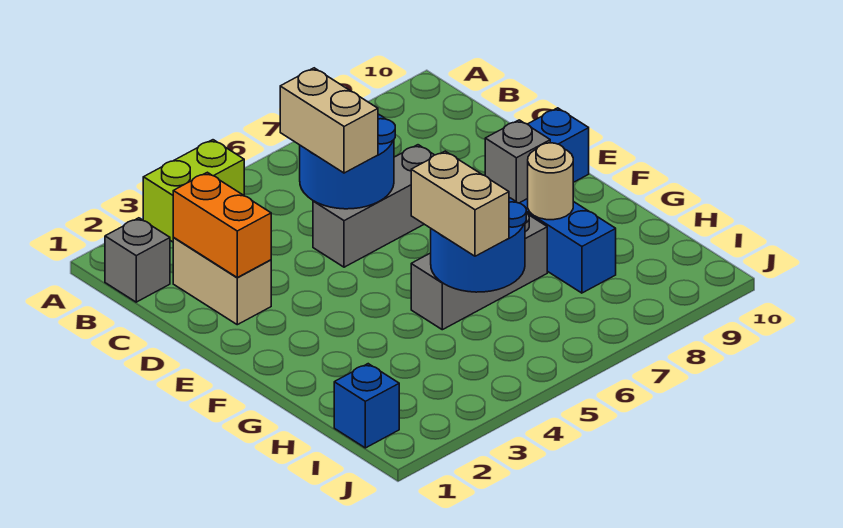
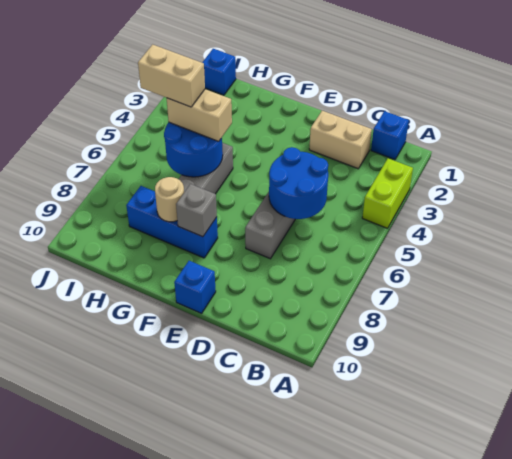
grey 1x1 brick [105,218,170,302] -> blue 1x1 brick [371,111,409,160]
orange 1x2 brick [173,172,271,277] -> none
tan 1x2 brick [280,68,378,173] -> tan 1x2 brick moved to [138,45,205,107]

